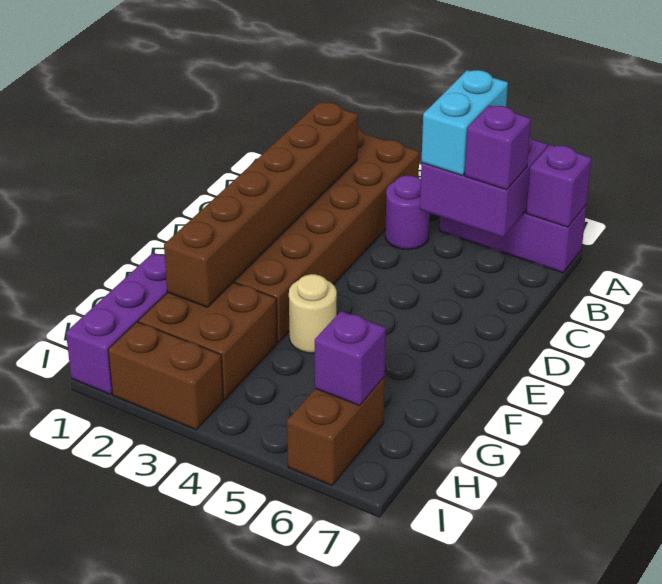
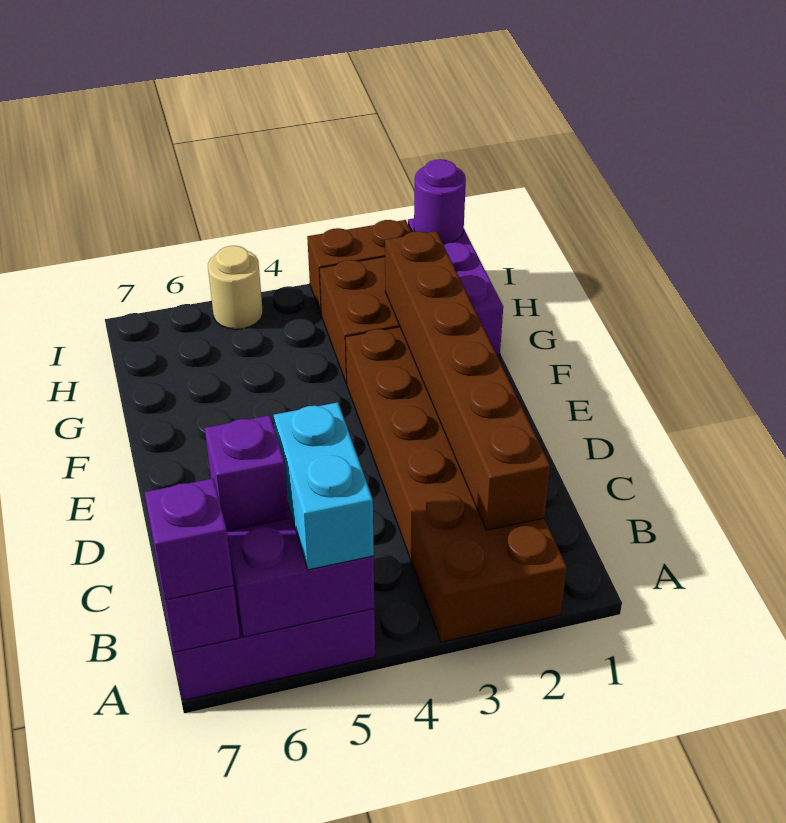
purple 1x1 round brick [385,176,430,249] -> purple 1x1 round brick moved to [414,159,466,244]
tan 1x1 round brick [289,274,337,353] -> tan 1x1 round brick moved to [208,246,263,329]
brown 1x2 brick [287,377,385,485] -> none
purple 1x1 brick [315,311,386,406] -> purple 1x1 brick moved to [145,478,234,600]

